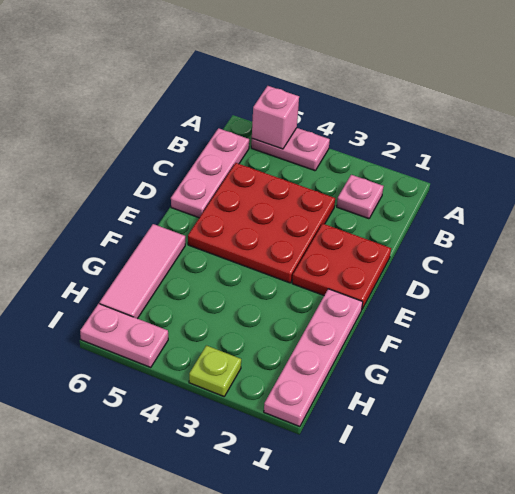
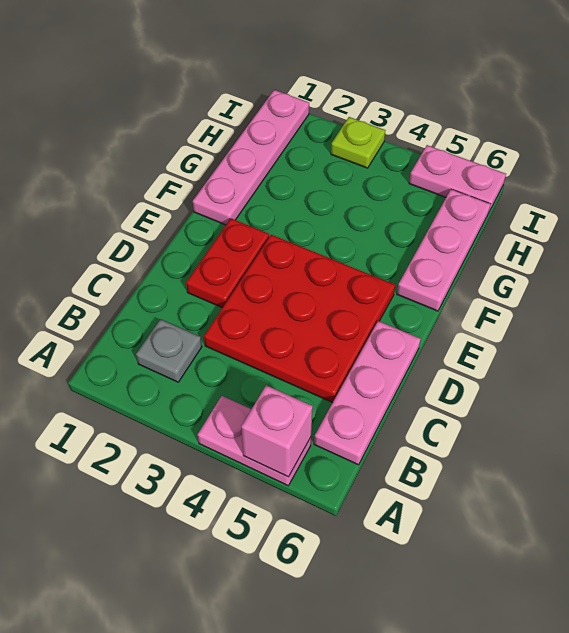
pink 1x1 plate [337,175,383,219] -> grey 1x1 plate [136,319,202,382]
red 2x2 plate [292,224,391,309] -> red 1x2 plate [186,219,269,308]
pink 1x3 tile [99,224,185,319] -> pink 1x3 plate [397,189,491,311]

